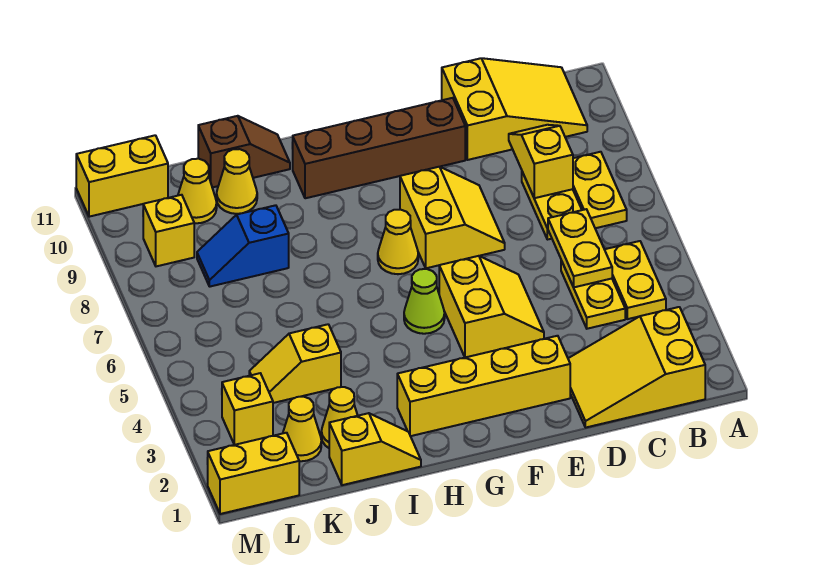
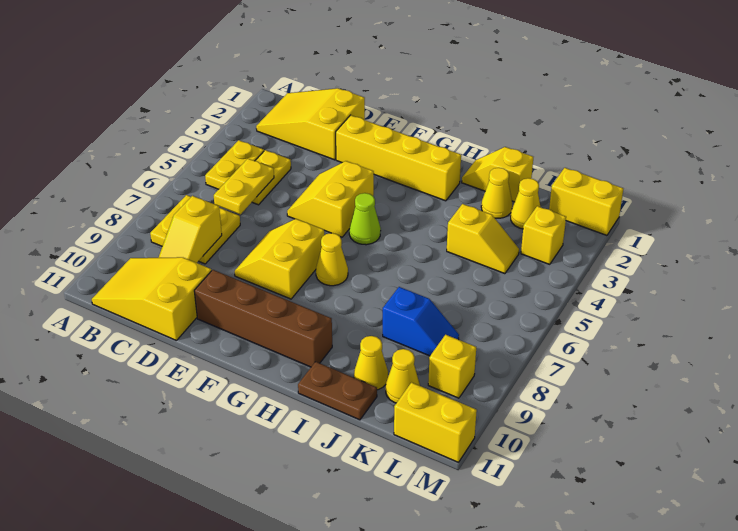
yellow 2x3 slope [568,307,705,427] -> yellow 2x3 slope turned to [256,88,365,160]
brown 1x2 slope [198,116,290,188] -> brown 1x2 plate [298,362,377,420]

